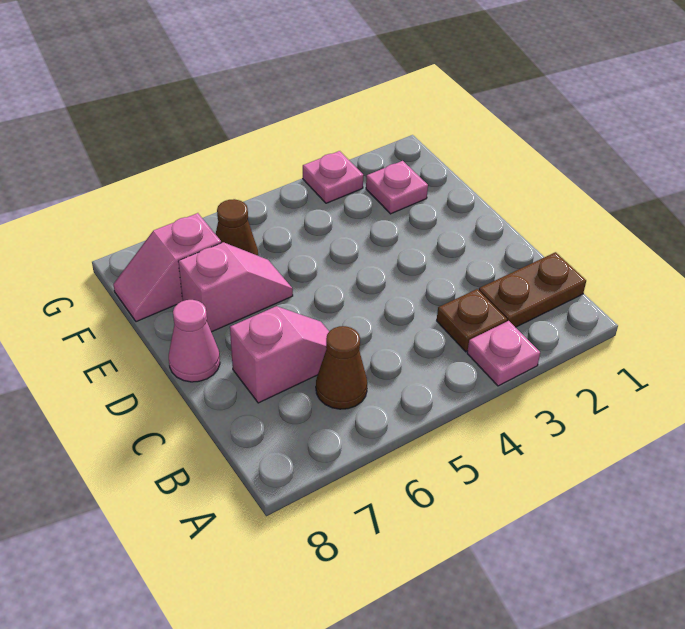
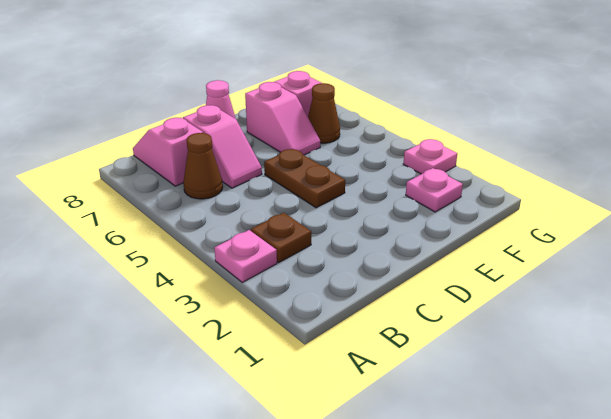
brown 1x2 plate [479,252,586,327] -> brown 1x2 plate moved to [264,149,345,208]
none -> pink 1x2 slope [133,118,203,186]

